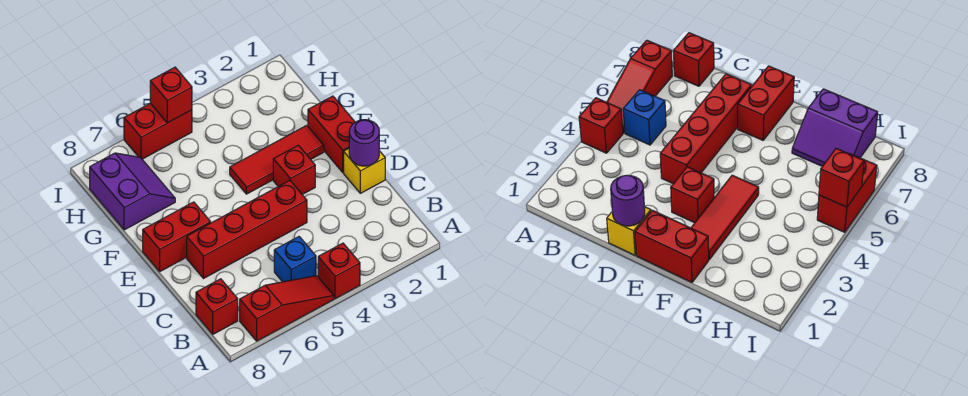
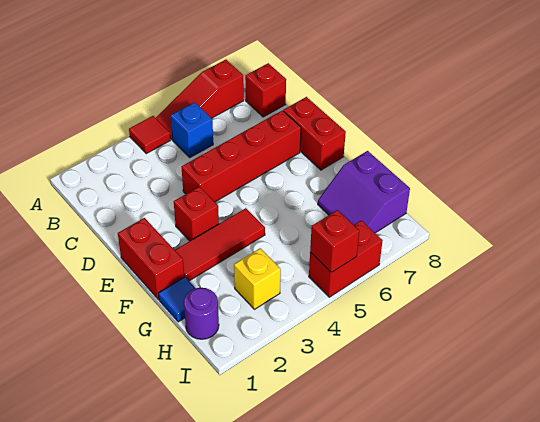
red 1x1 brick [318,243,360,299] -> red 1x1 tile [129,116,170,154]
yellow 1x1 brick [344,149,385,193] -> yellow 1x1 brick moved to [234,248,281,309]
purple 1x1 round brick [349,120,379,166] -> purple 1x1 round brick moved to [184,288,219,339]
red 1x2 brick [143,202,211,271] -> red 1x2 brick turned to [283,97,346,170]
none -> blue 1x1 tile [158,277,195,322]

